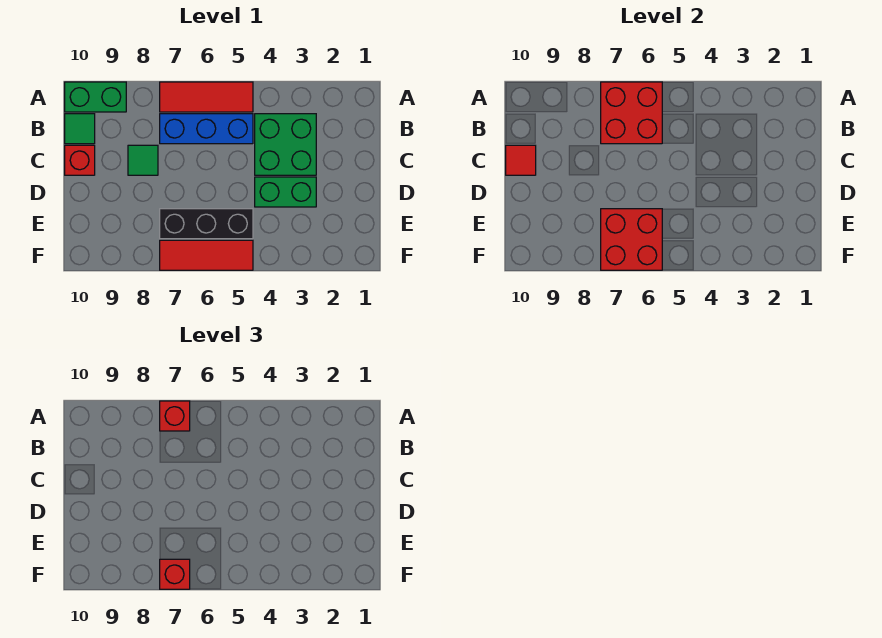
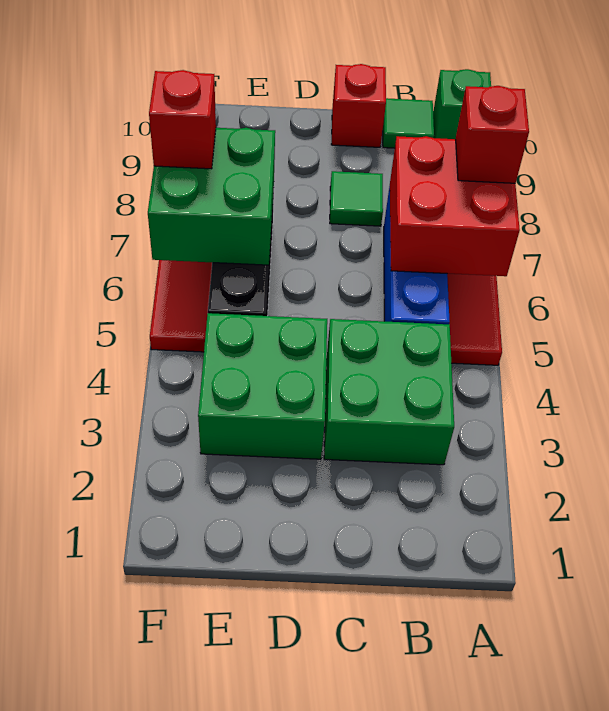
green 1x2 brick [65,82,126,112] -> green 1x1 brick [433,69,491,139]
red 1x1 tile [506,145,536,175] -> none
green 1x2 brick [255,177,316,207] -> green 2x2 brick [198,313,327,459]
red 2x2 brick [601,209,662,270] -> green 2x2 brick [148,128,275,265]

